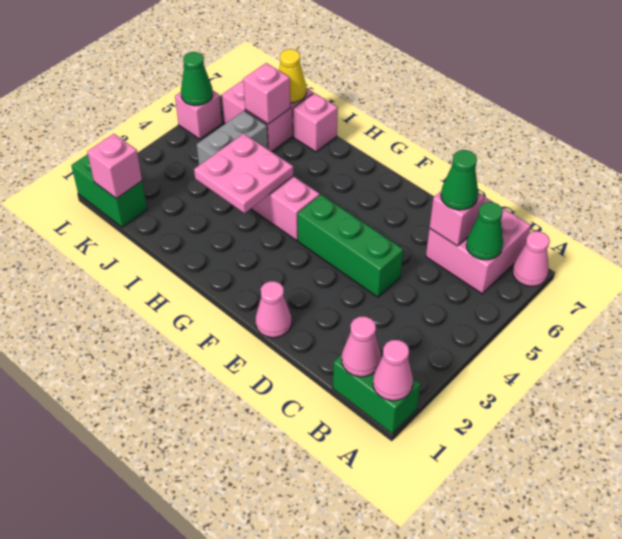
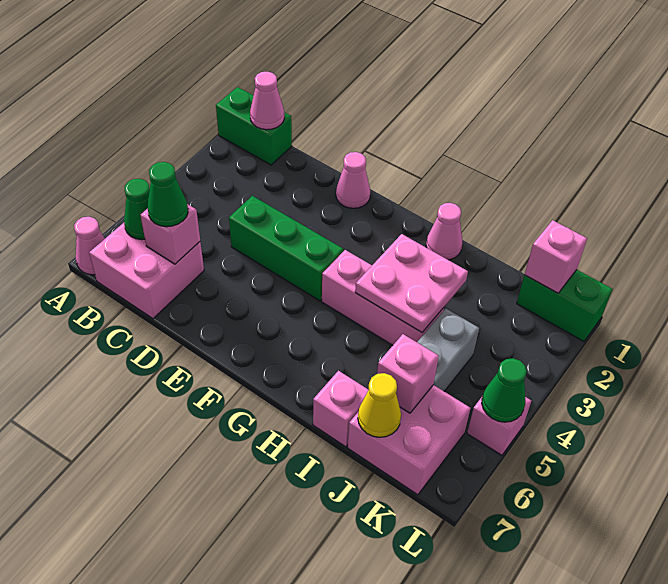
pink 1x1 cone [373,340,413,401] -> pink 1x1 cone moved to [426,203,462,260]

